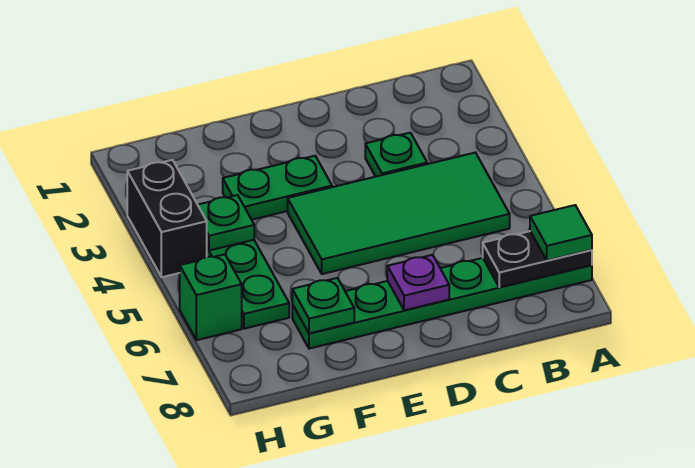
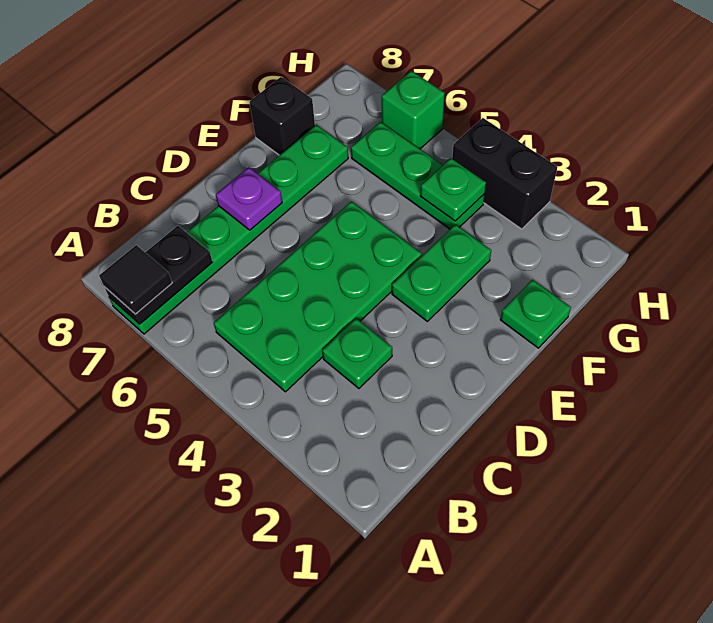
green 1x1 tile [530,205,592,260] -> black 1x1 tile [99,245,172,314]
green 2x4 tile [288,153,510,274] -> green 2x4 plate [214,201,422,392]
green 1x1 plate [292,278,354,333] -> green 1x1 plate moved to [500,280,571,348]
none -> black 1x1 brick [250,77,315,155]

